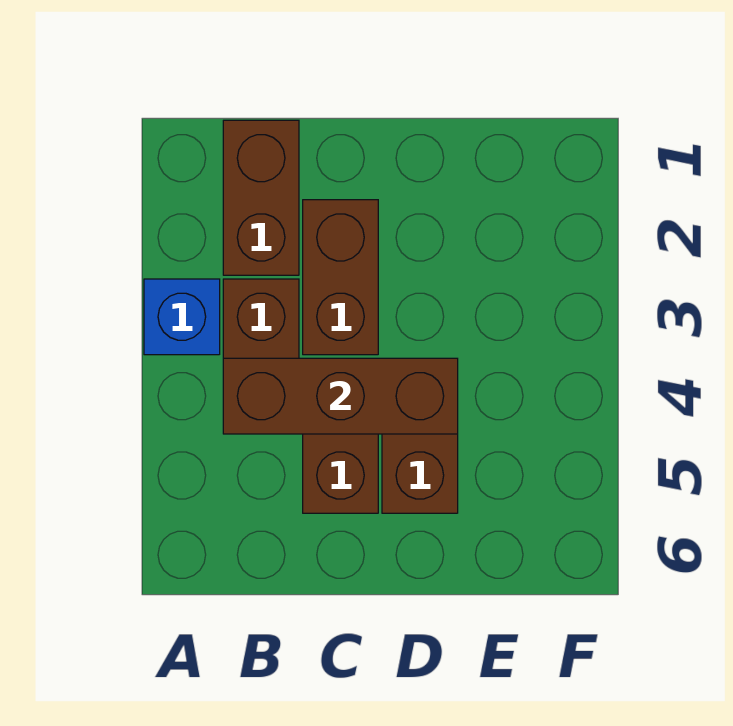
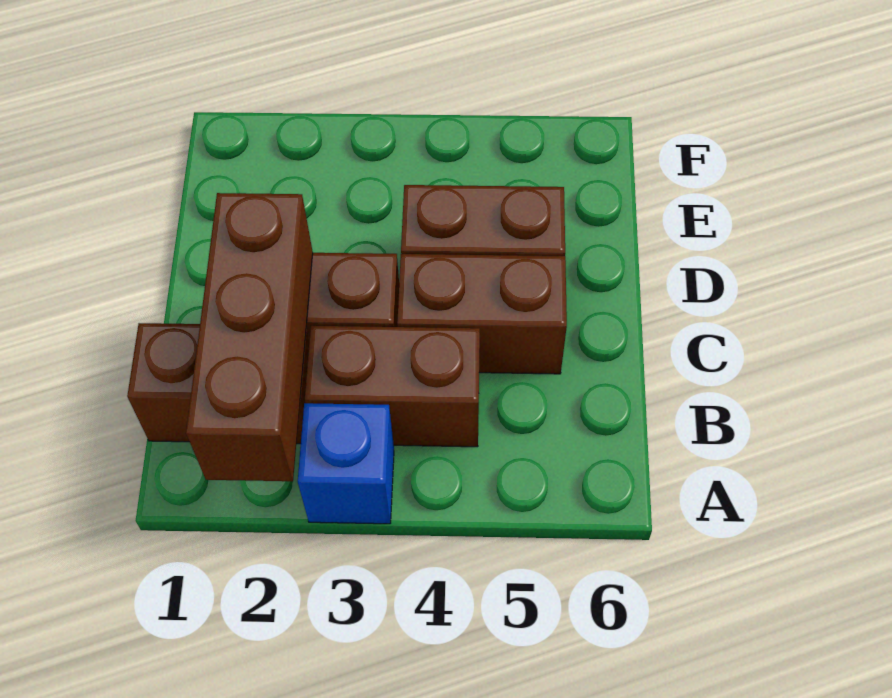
brown 1x3 brick [223,358,458,434] -> brown 1x3 brick moved to [186,193,313,481]

